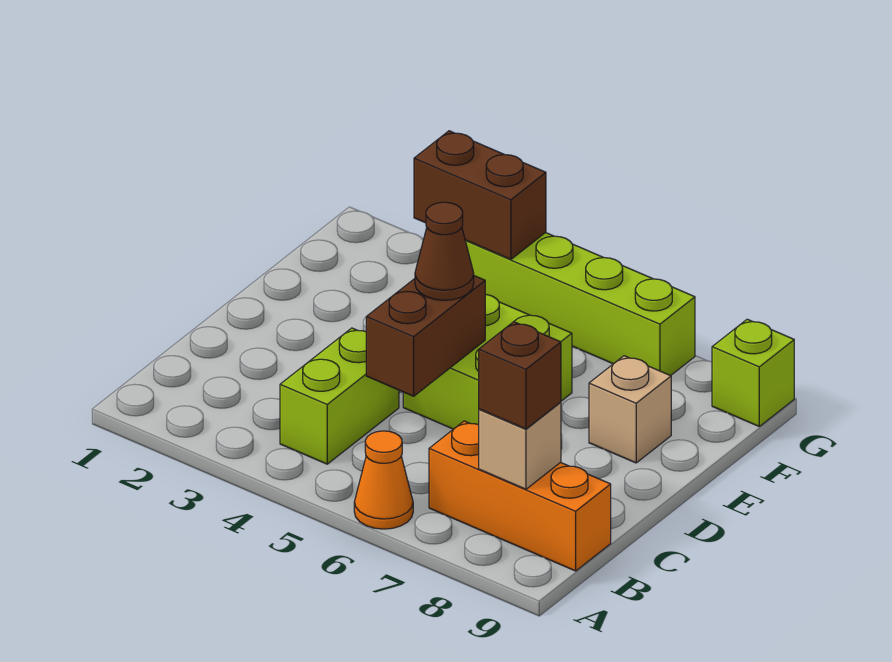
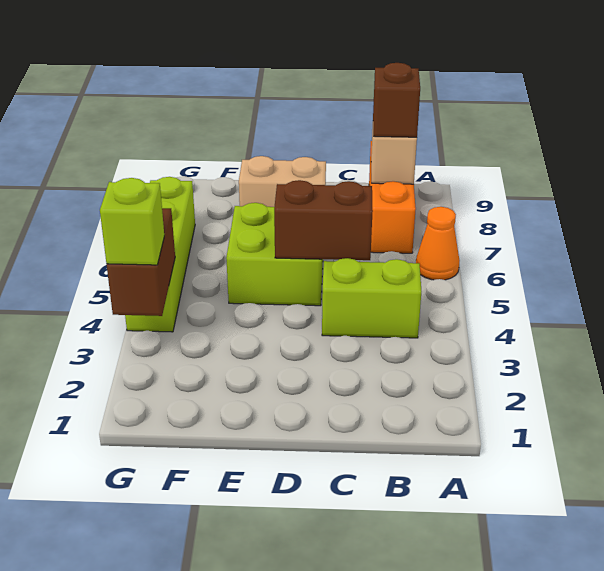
brown 1x1 cone [415,202,474,300] -> none
tan 1x1 brick [589,356,671,463] -> tan 1x2 brick [239,156,326,207]
lime 1x1 brick [712,319,794,426] -> lime 1x1 brick moved to [100,178,164,265]

